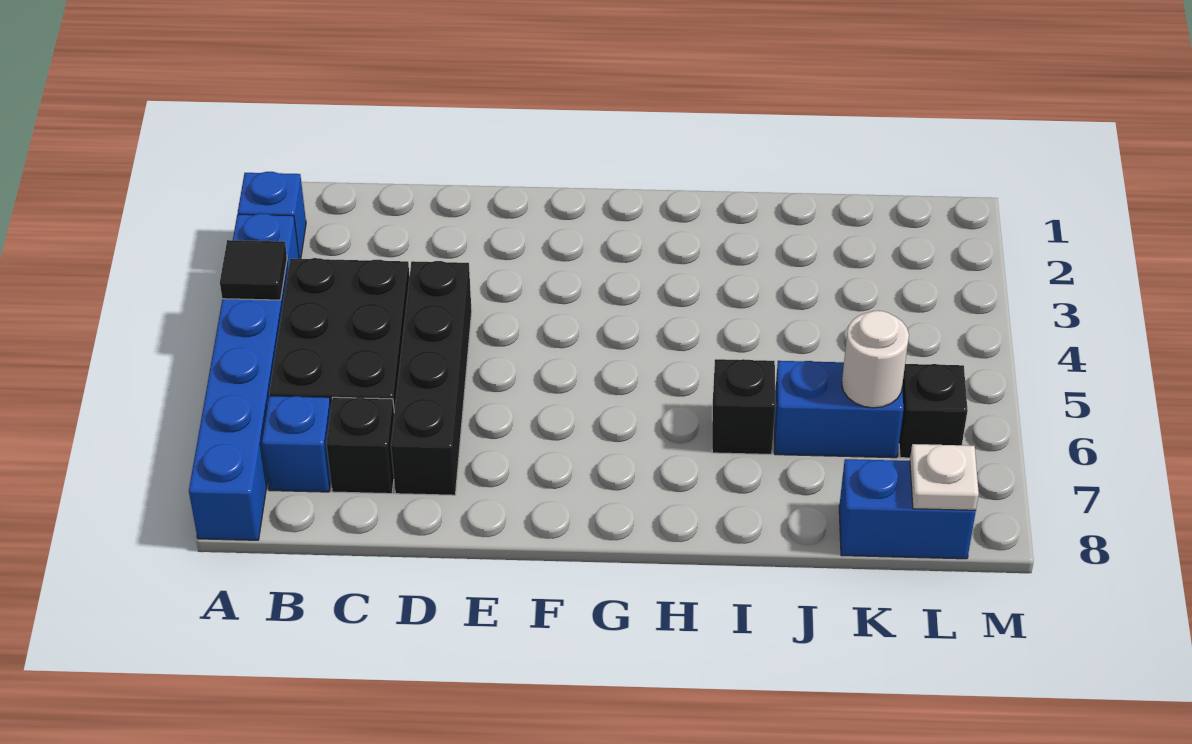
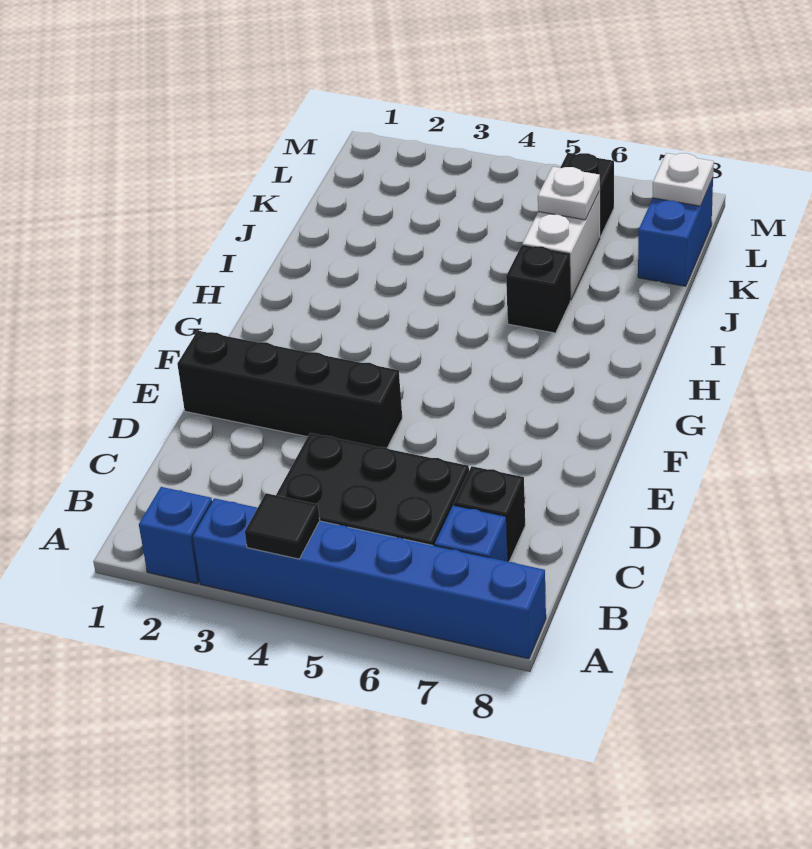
black 1x4 brick [391,261,472,495] -> black 1x4 brick moved to [177,331,402,448]
blue 1x2 brick [774,361,903,458] -> white 1x2 brick [522,192,600,300]
white 1x1 round brick [842,311,909,408] -> white 1x1 plate [538,167,600,220]

